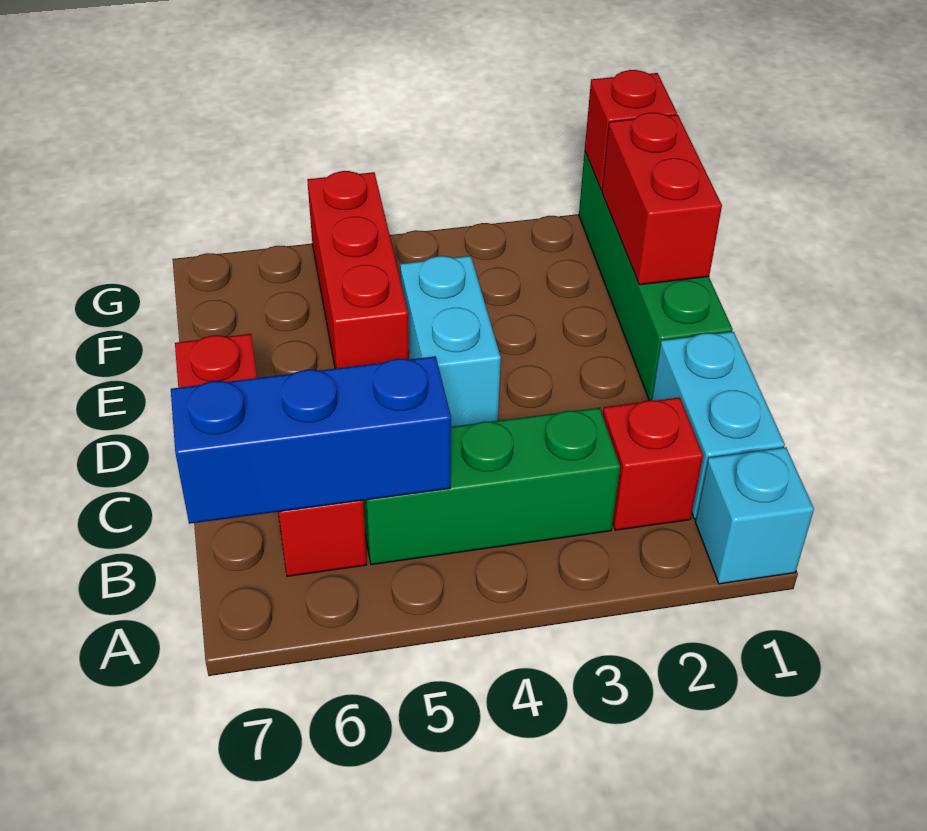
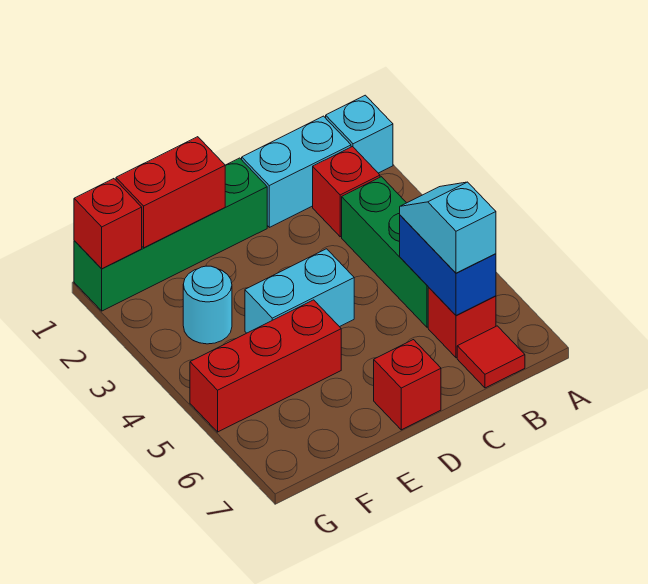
blue 1x3 brick [171,356,451,524] -> blue 1x2 brick [400,215,496,315]
none -> cyan 1x2 slope [400,182,496,273]
none -> red 1x1 tile [457,326,525,388]
none -> cyan 1x1 round brick [183,266,232,344]

